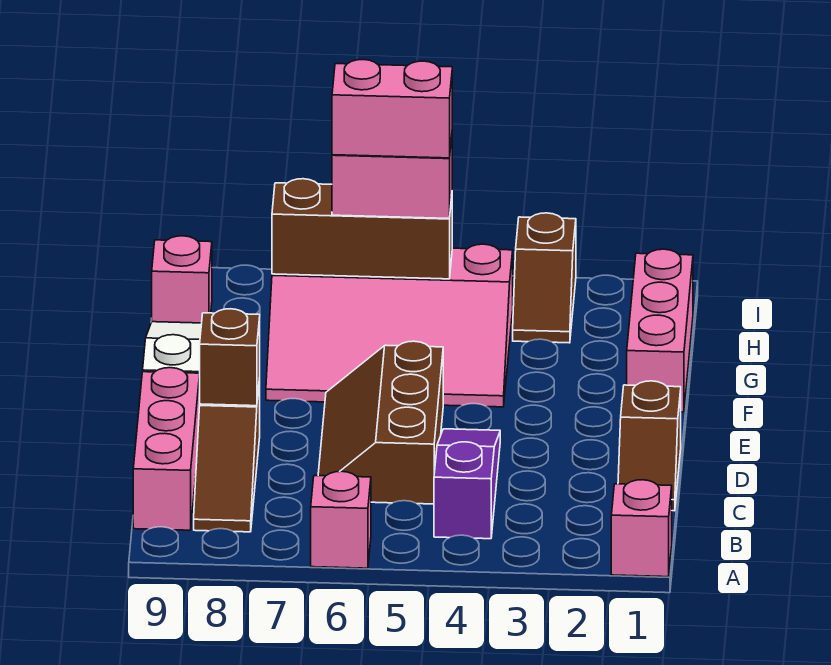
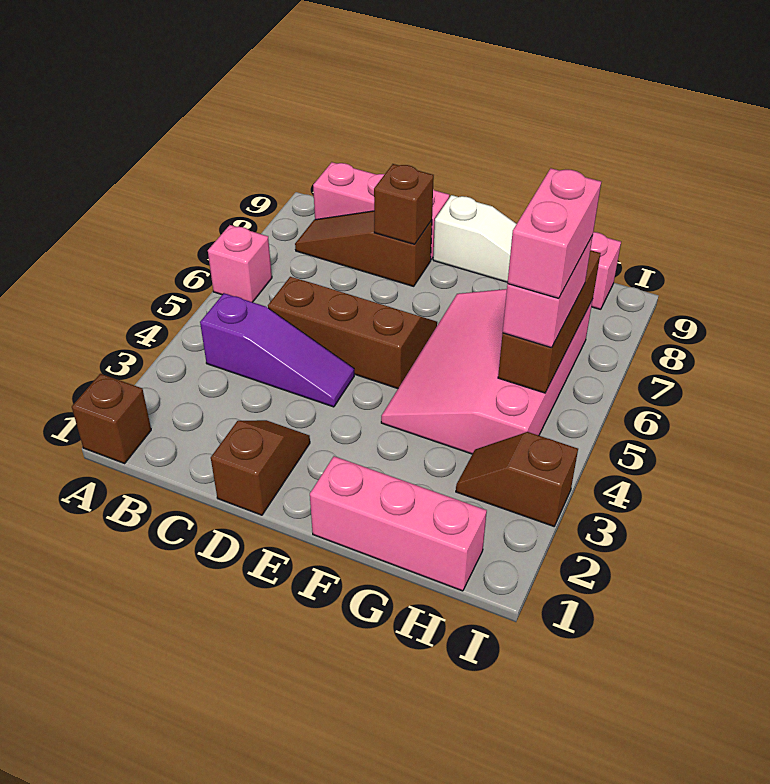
pink 1x1 brick [611,480,672,577] -> brown 1x1 brick [72,374,151,463]
brown 1x2 slope [618,381,681,511] -> brown 1x2 slope turned to [211,420,310,515]

